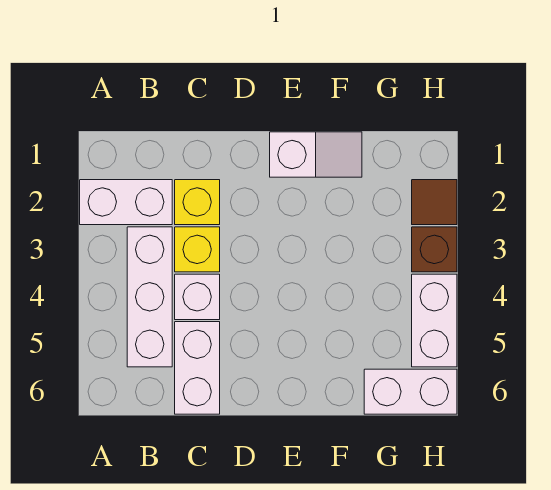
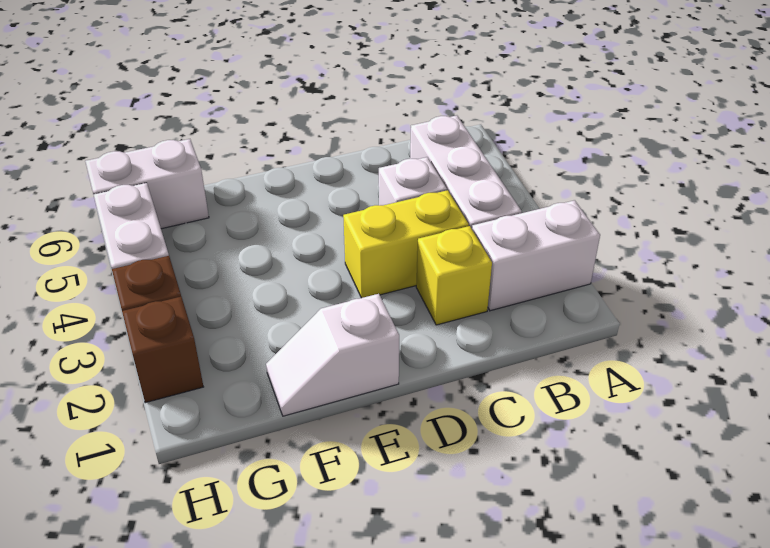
yellow 1x1 brick [175,227,220,272] -> yellow 1x2 brick [343,190,469,298]
white 1x2 brick [175,322,220,414] -> none
brown 1x1 tile [412,180,457,225] -> brown 1x1 brick [122,297,203,403]

